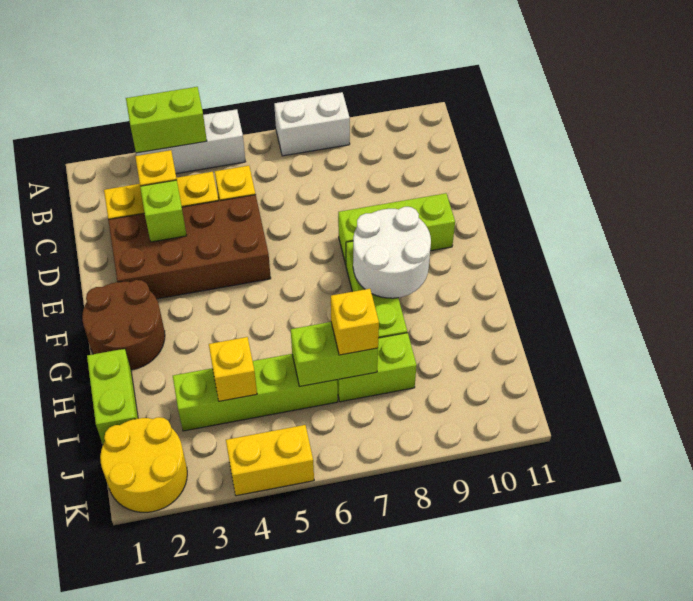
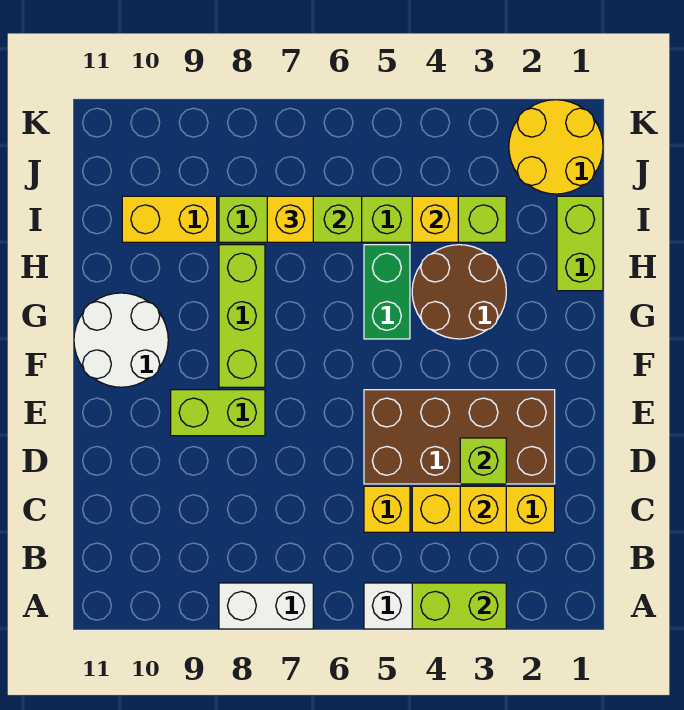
lime 1x3 brick [338,193,455,264] -> lime 1x2 brick [171,390,265,436]
brown 2x2 round brick [82,280,165,370] -> brown 2x2 round brick moved to [412,245,506,339]
white 2x2 round brick [353,207,431,298] -> white 2x2 round brick moved to [74,293,168,387]
none -> green 1x2 brick [364,245,410,339]
yellow 1x2 brick [226,425,314,496] -> yellow 1x2 brick moved to [122,196,217,242]

